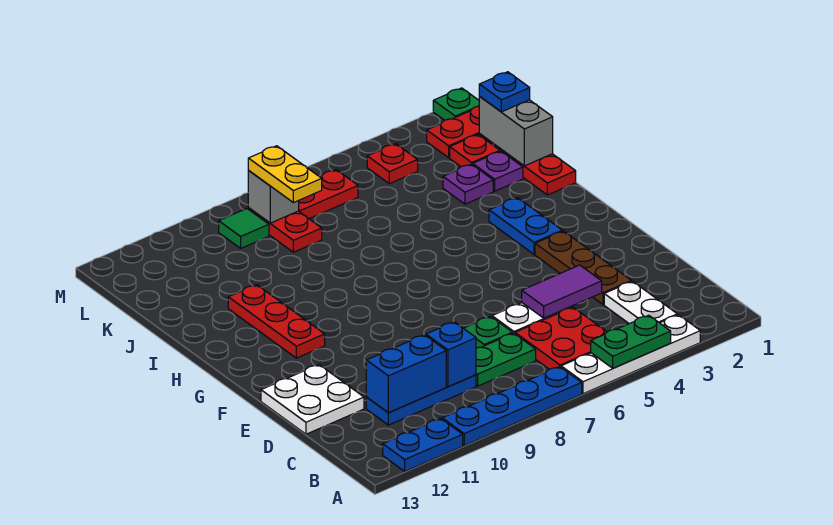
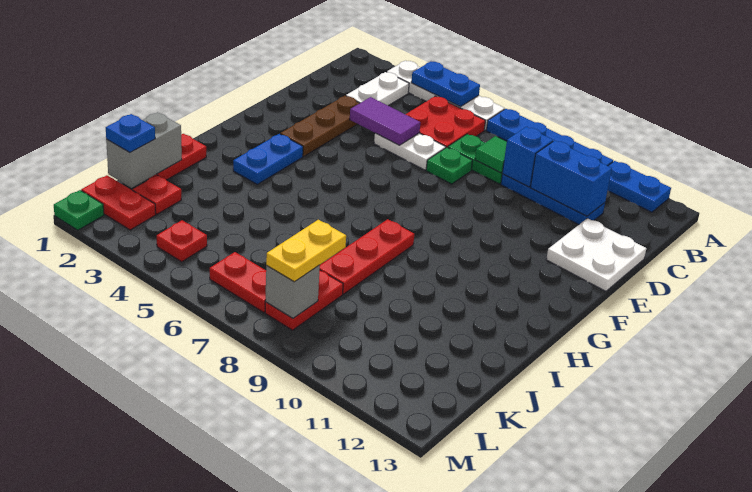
green 1x2 plate [591,315,671,368] -> blue 1x2 plate [411,62,480,107]
red 1x3 plate [228,285,325,358] -> red 1x3 plate moved to [320,219,414,294]
purple 1x1 plate [473,151,523,191] -> none
purple 1x1 plate [443,164,493,204] -> none
green 1x1 tile [219,209,269,248] -> green 1x1 tile moved to [475,136,507,173]

